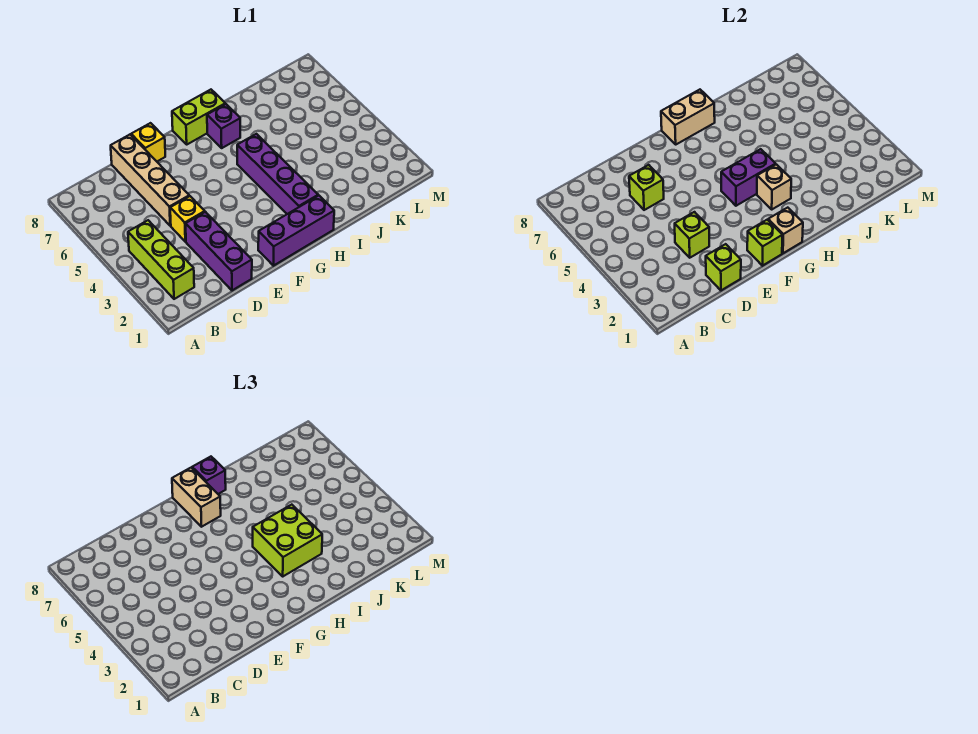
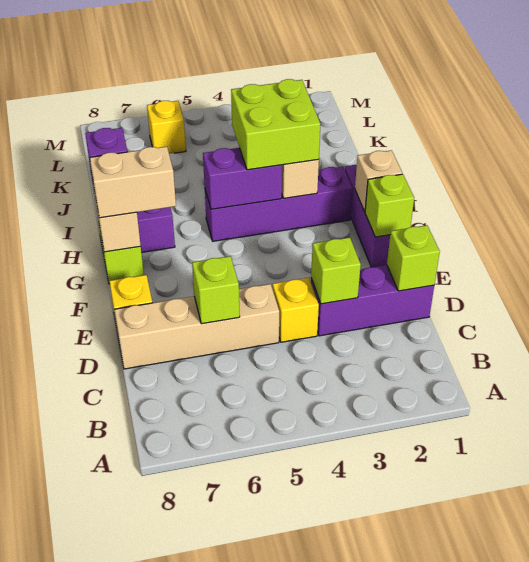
lime 1x3 brick [128,220,194,299] -> none
purple 1x2 brick [721,149,776,206] -> purple 1x2 brick turned to [203,148,282,209]
none -> yellow 1x1 brick [147,101,186,154]

